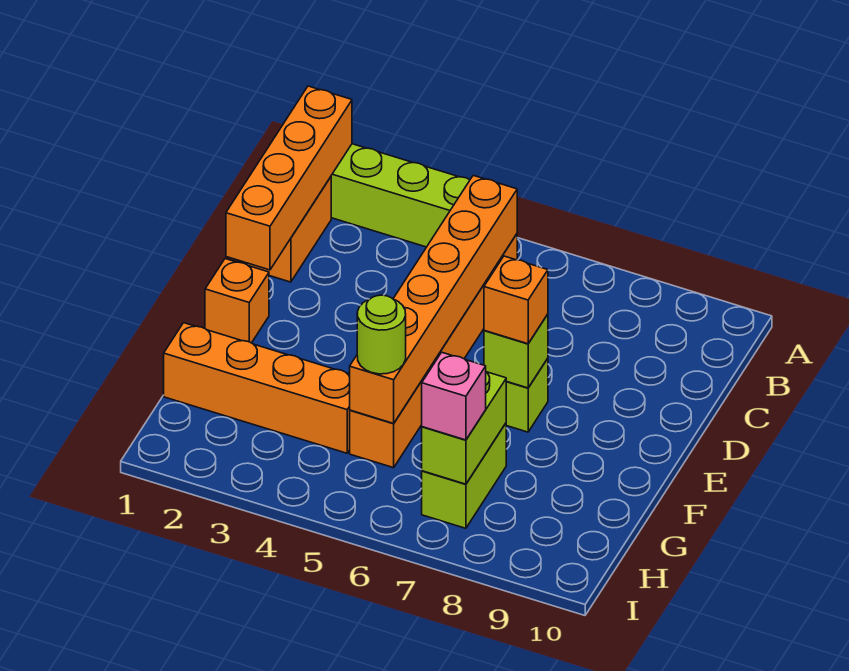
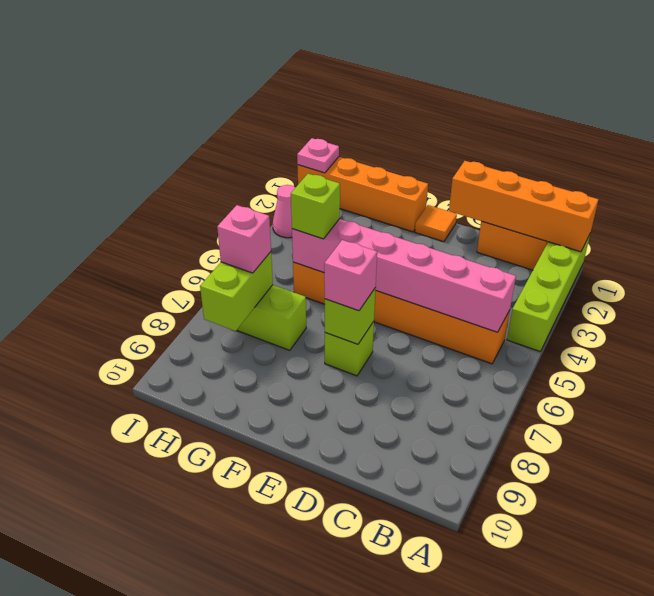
orange 1x6 brick [350,175,517,423] -> pink 1x6 brick [292,219,516,332]
orange 1x1 brick [205,259,269,343] -> orange 1x1 tile [415,205,457,242]
orange 1x1 brick [484,256,548,344] -> pink 1x1 brick [324,240,377,311]
orange 1x4 brick [164,323,350,453] -> orange 1x4 brick turned to [297,157,428,232]
lime 1x1 round brick [357,295,406,374] -> lime 1x1 brick [291,174,340,239]
lime 1x2 brick [422,372,506,484] -> lime 1x2 brick turned to [200,252,273,331]
none -> pink 1x1 plate [297,138,339,173]
none -> pink 1x1 cone [273,185,296,238]

